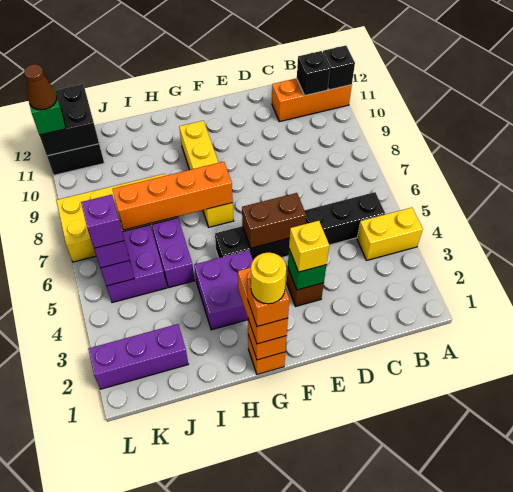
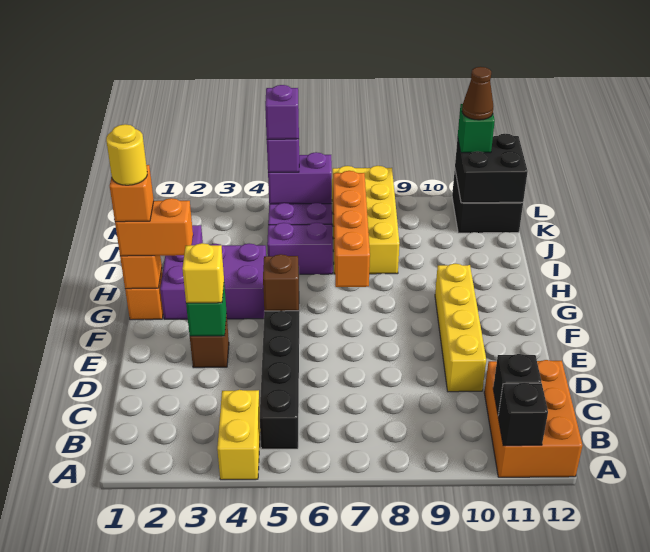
orange 1x3 brick [272,78,352,122] -> orange 2x3 brick [484,360,582,477]
brown 1x2 brick [242,193,306,248] -> brown 1x1 brick [263,254,299,311]
yellow 1x4 brick [179,121,234,227] -> yellow 1x4 brick turned to [435,264,486,392]
purple 1x3 brick [89,324,188,389] -> purple 1x3 brick moved to [160,225,203,319]

